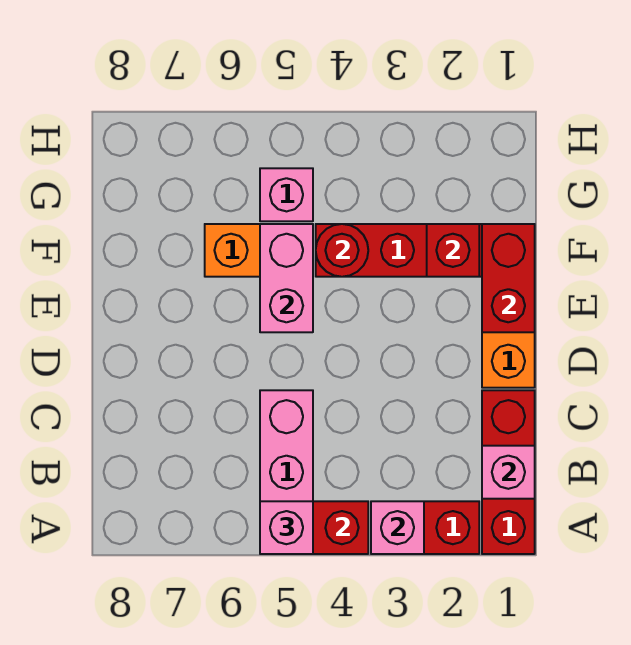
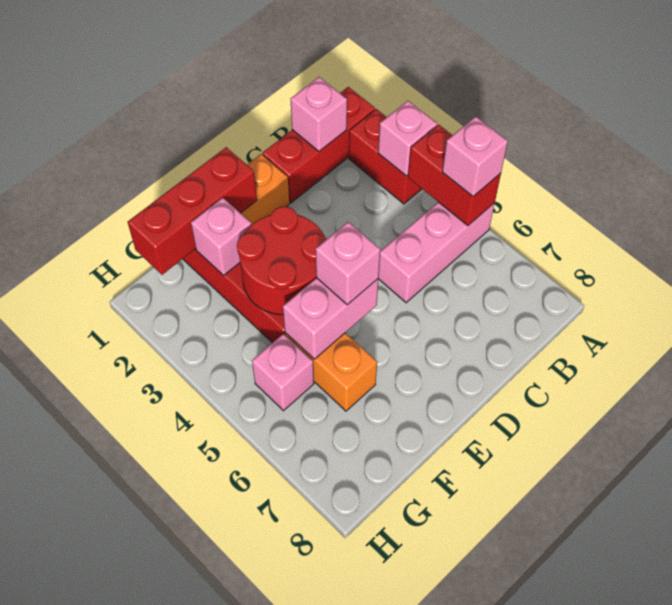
red 1x2 brick [482,224,535,332] -> red 1x3 brick [128,147,257,275]
none -> pink 1x1 brick [316,222,380,305]
red 1x1 brick [427,224,479,277] -> pink 1x1 brick [191,198,251,275]
red 1x1 round brick [316,224,368,277] -> red 2x2 round brick [237,207,326,315]

